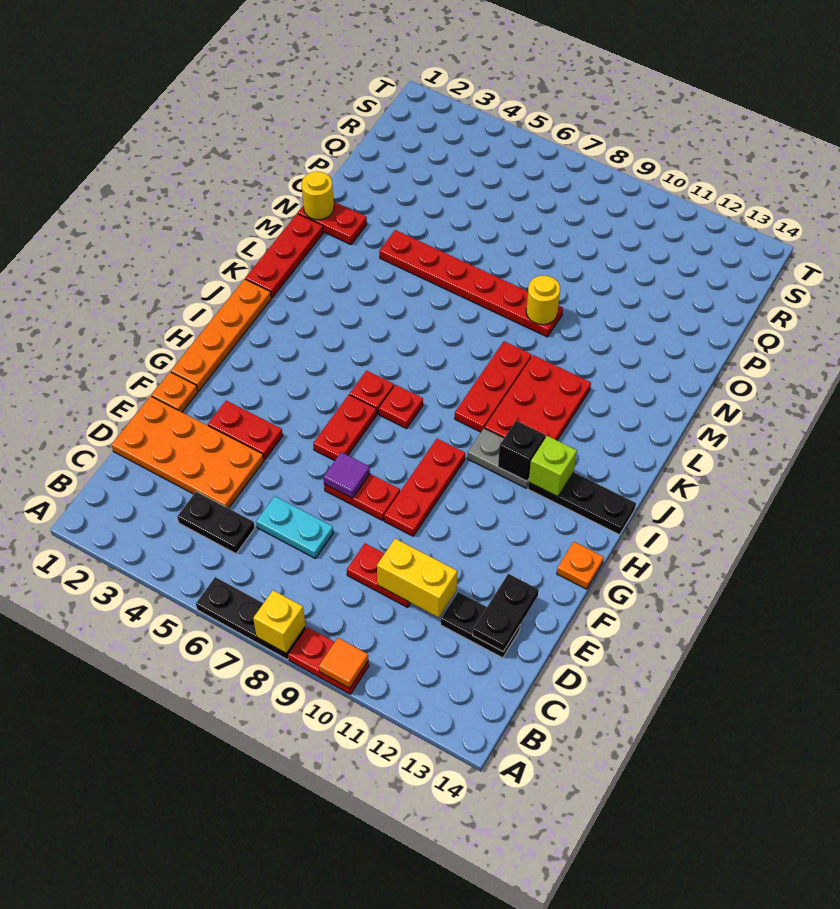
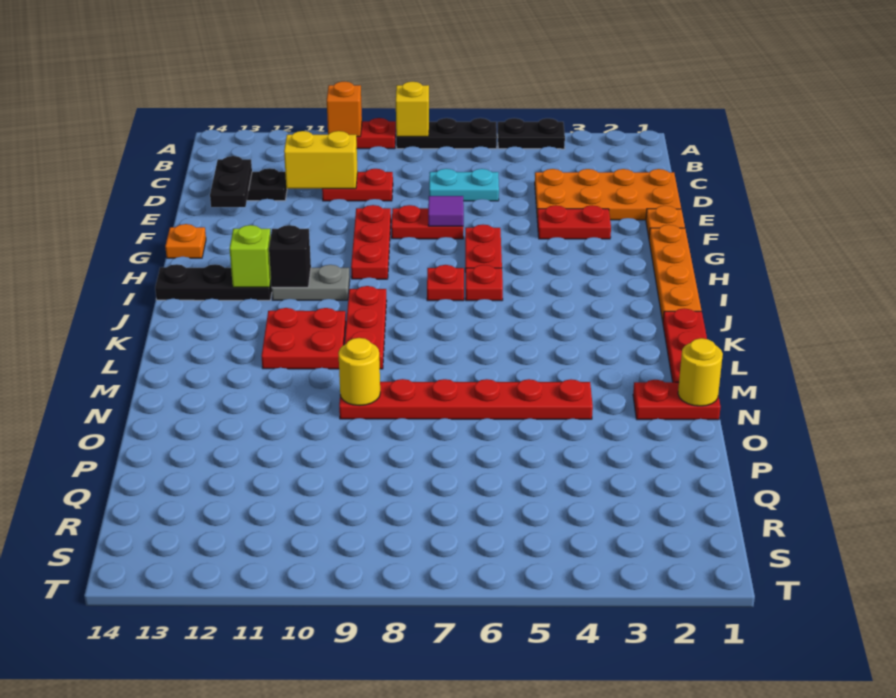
orange 1x1 tile [319,638,368,688] -> orange 1x1 brick [327,82,362,137]
black 1x2 plate [177,491,255,554] -> black 1x2 plate moved to [498,118,565,149]
red 2x3 plate [485,355,591,440] -> red 2x2 plate [261,308,346,369]

